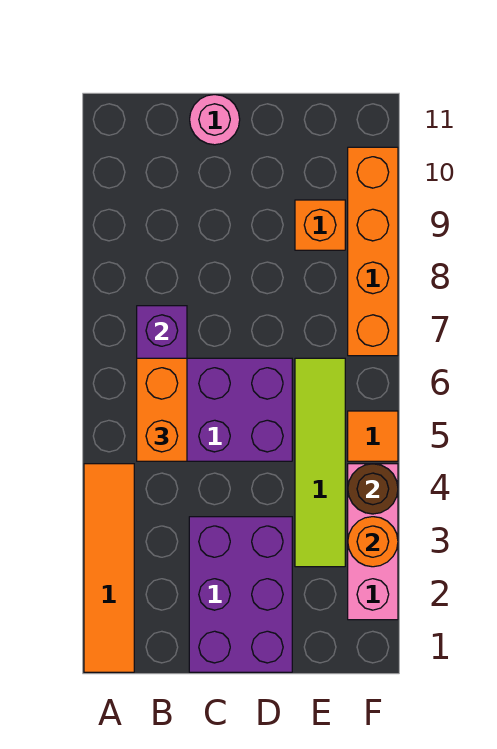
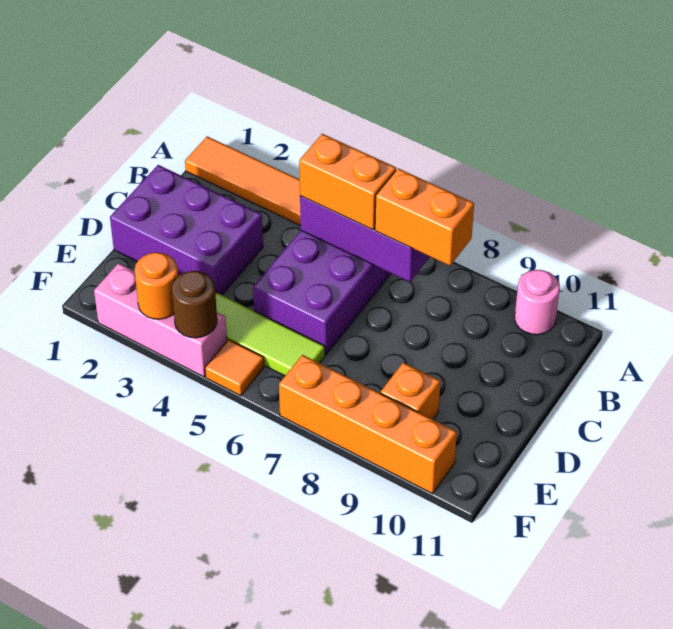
none -> orange 1x2 brick [375,168,474,266]
pink 1x1 round brick [190,95,240,145] -> pink 1x1 round brick moved to [515,270,560,335]

